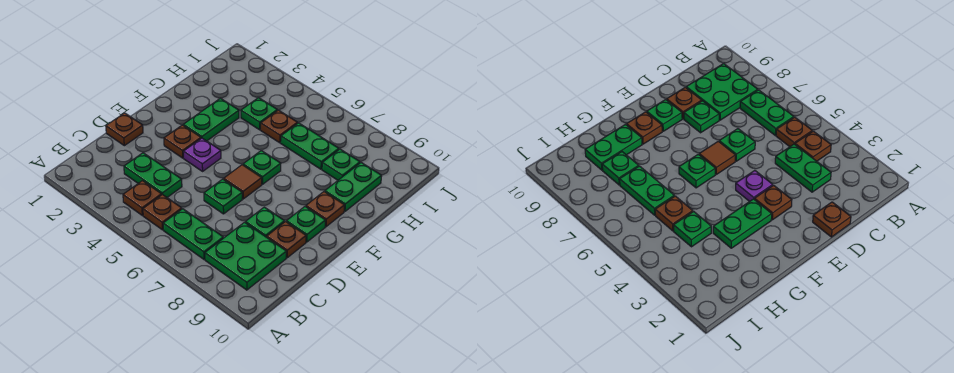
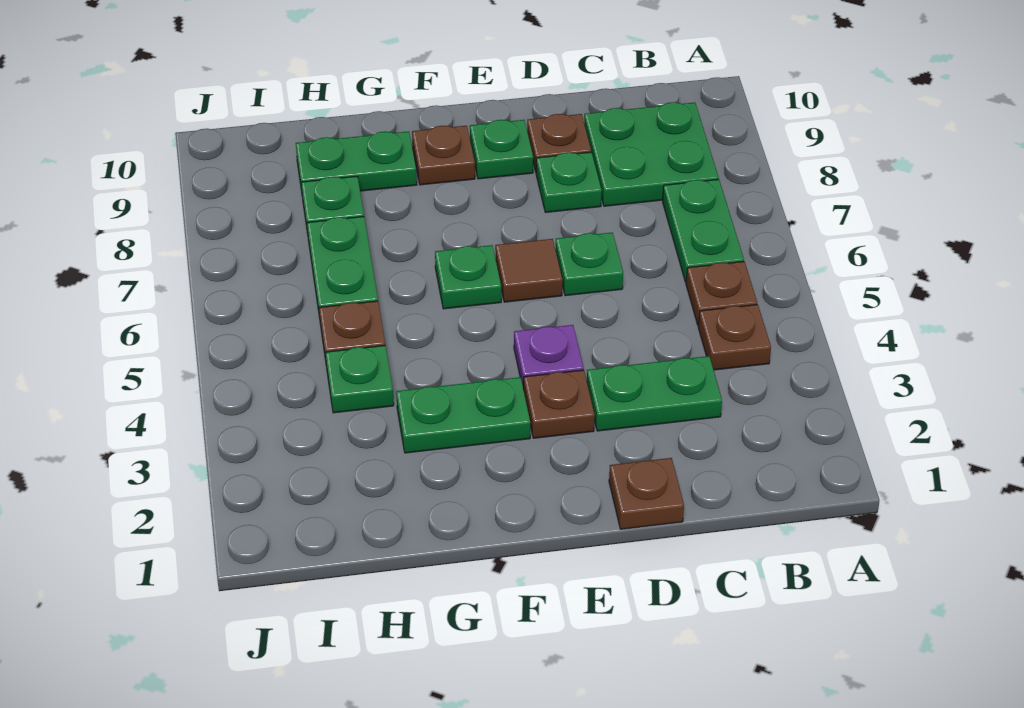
green 1x2 plate [124,153,182,197] -> green 1x2 plate turned to [587,356,722,431]

